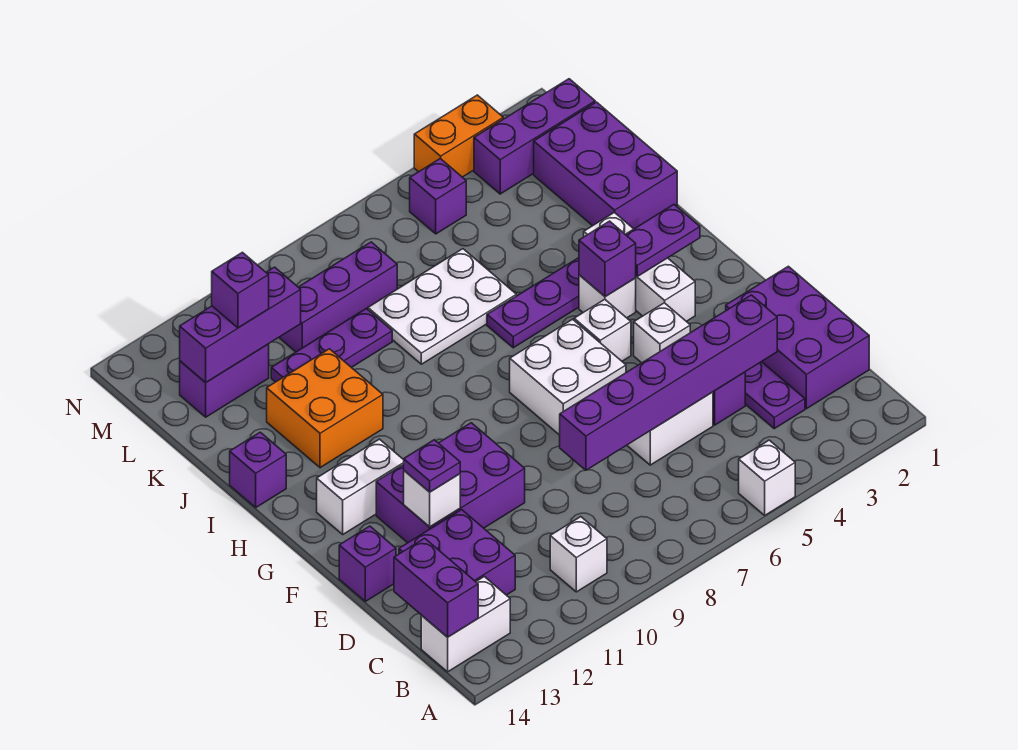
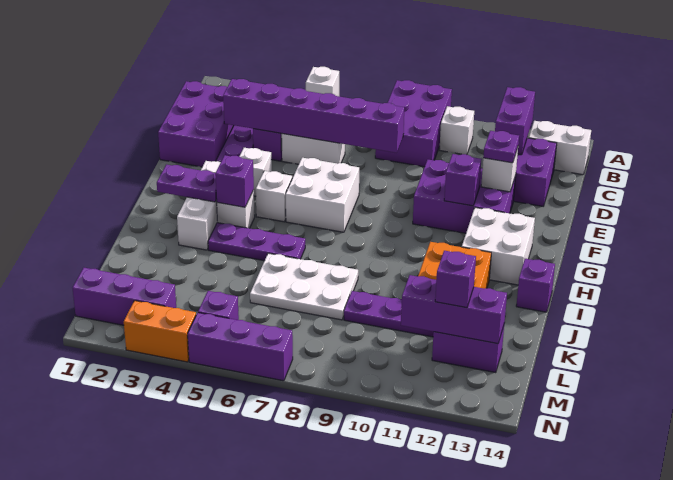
purple 1x2 brick [394,538,478,637] -> purple 1x2 brick moved to [495,87,535,155]
purple 1x1 brick [339,526,396,601] -> purple 1x1 brick moved to [444,154,482,206]
white 1x2 brick [317,439,404,534] -> white 2x2 brick [462,208,535,285]
purple 2x3 brick [534,102,677,229] -> purple 2x3 brick moved to [375,80,452,167]
purple 1x3 brick [279,242,397,352] -> purple 1x3 brick moved to [188,313,293,381]

